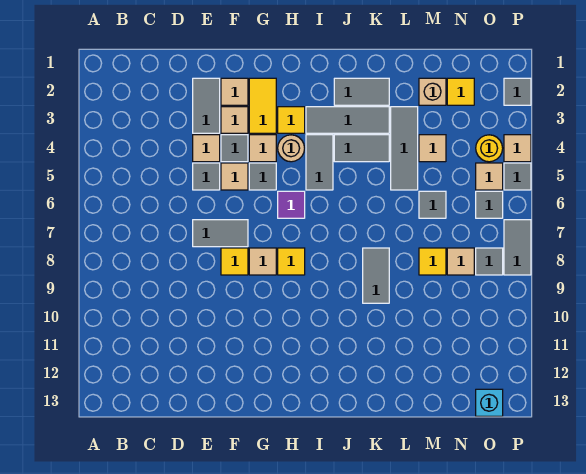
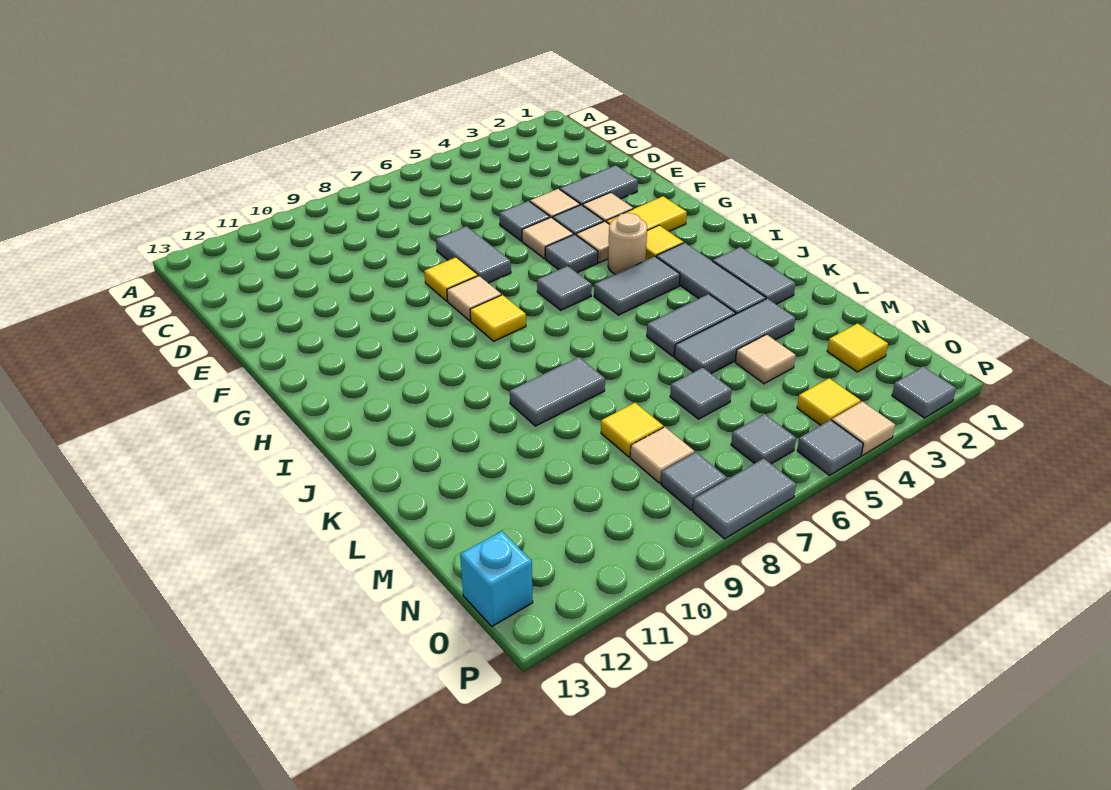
tan 1x1 tile [221,78,248,105] -> none
purple 1x1 tile [278,191,305,218] -> grey 1x1 tile [537,266,592,310]
grey 1x2 tile [334,135,389,162] -> grey 1x2 tile turned to [647,294,736,356]
tan 1x1 brick [419,78,446,105] -> none
yellow 1x1 round brick [476,135,503,162] -> yellow 1x1 tile [797,378,861,425]
tan 1x1 tile [476,163,503,190] -> none

